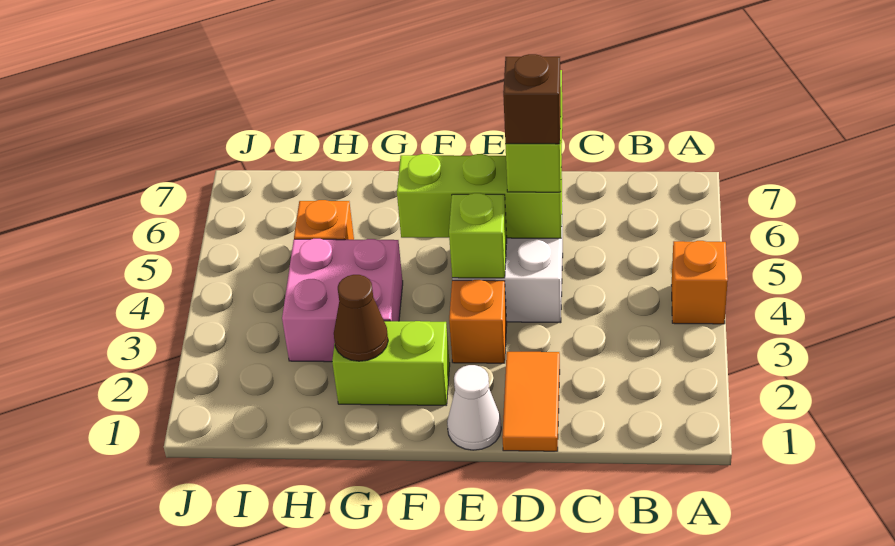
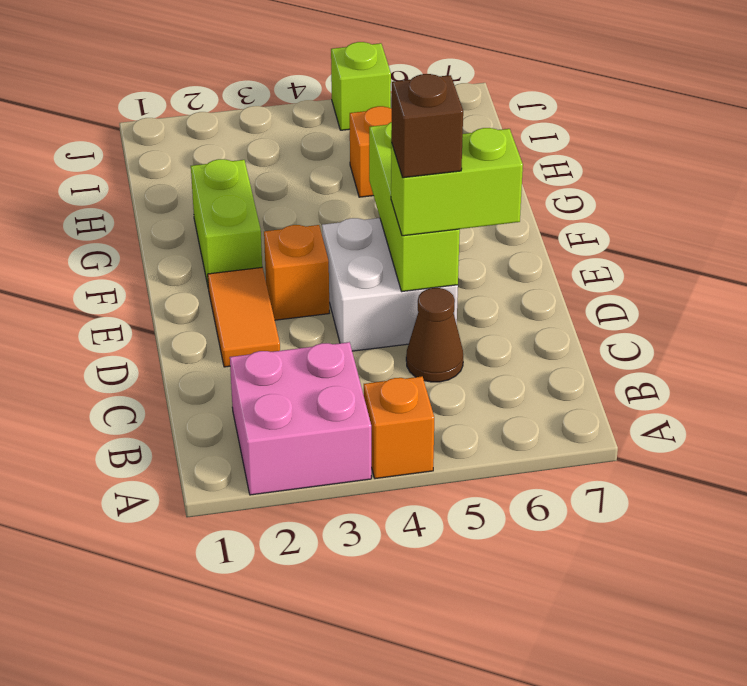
orange 1x2 tile [502,352,560,451] -> orange 1x2 tile turned to [208,267,280,367]
white 1x1 cone [447,365,501,450] -> none
lime 1x1 brick [449,193,507,278] -> lime 1x1 brick moved to [331,42,391,130]
brown 1x1 cone [334,275,388,361] -> brown 1x1 cone moved to [406,288,463,382]
pink 2x2 brick [282,239,403,362] -> pink 2x2 brick moved to [230,342,371,495]

